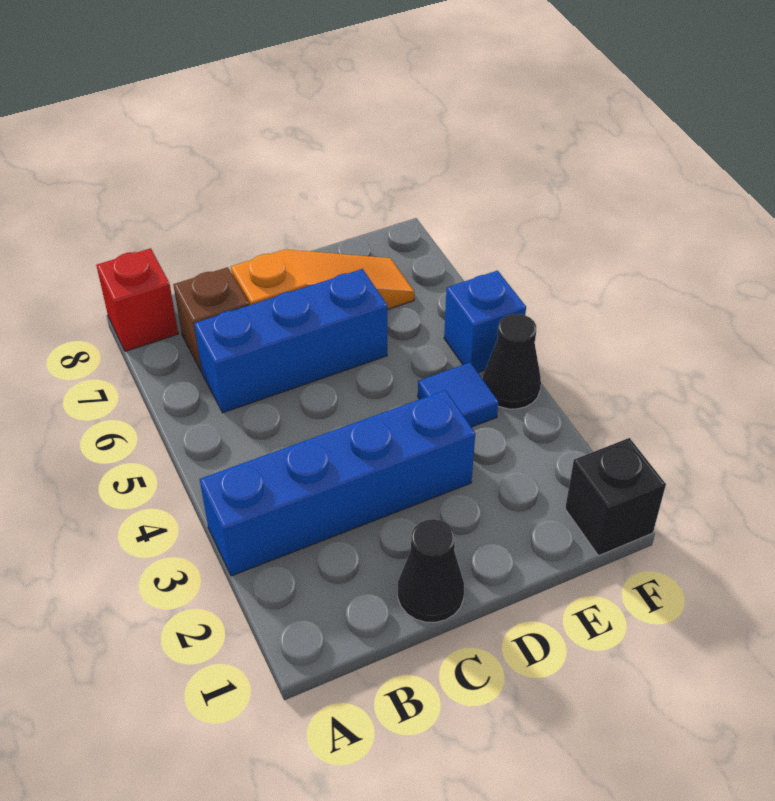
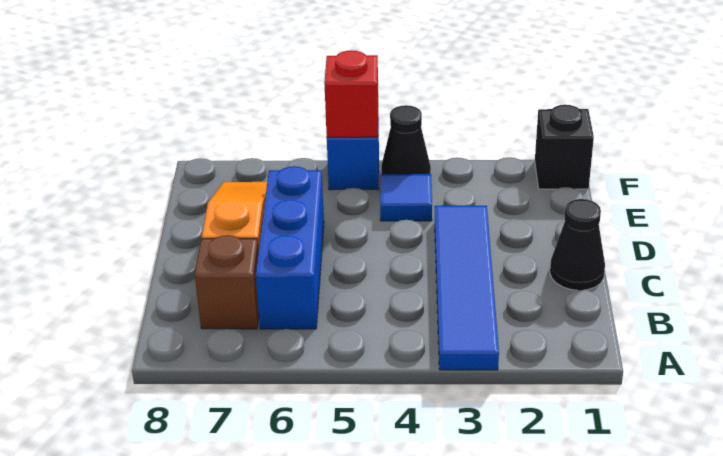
blue 1x4 brick [200,390,475,576] -> blue 1x4 tile [435,206,499,370]
red 1x1 brick [96,248,178,351] -> red 1x1 brick moved to [324,50,378,137]

